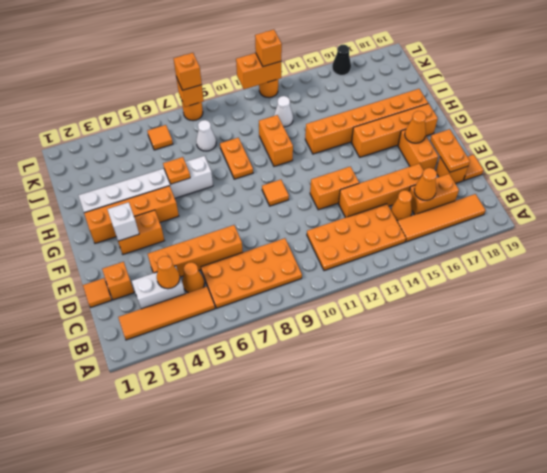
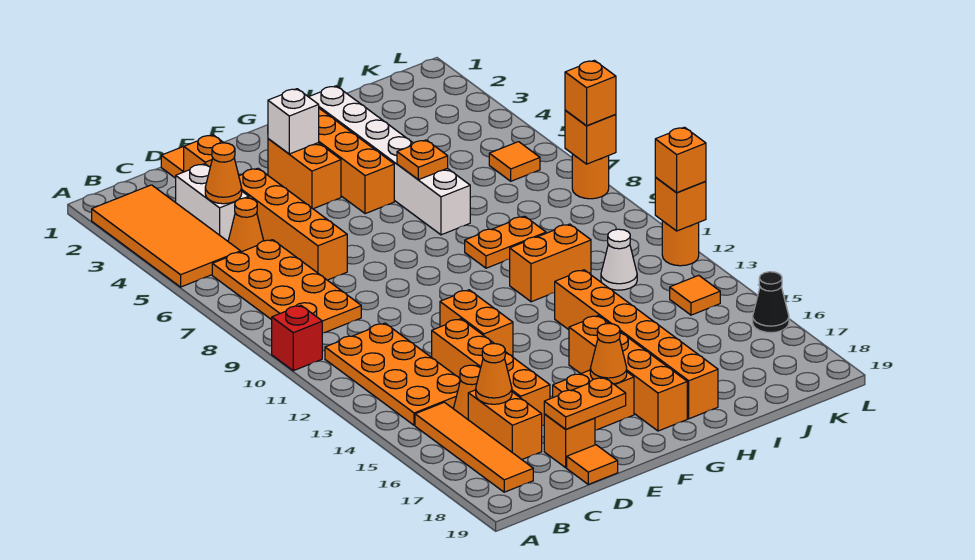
none -> red 1x1 brick [272,305,322,371]
orange 1x4 tile [118,286,215,340] -> orange 2x4 tile [92,185,241,287]
orange 1x1 tile [262,180,289,206] -> orange 1x1 tile moved to [670,275,720,315]
white 1x1 cone [196,120,216,151] -> none
orange 1x2 brick [236,53,281,89] -> orange 1x1 brick [655,177,706,231]

